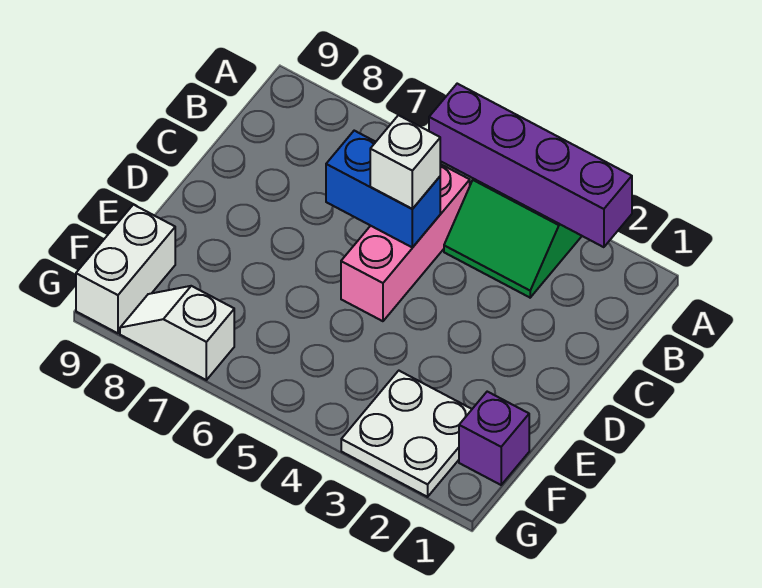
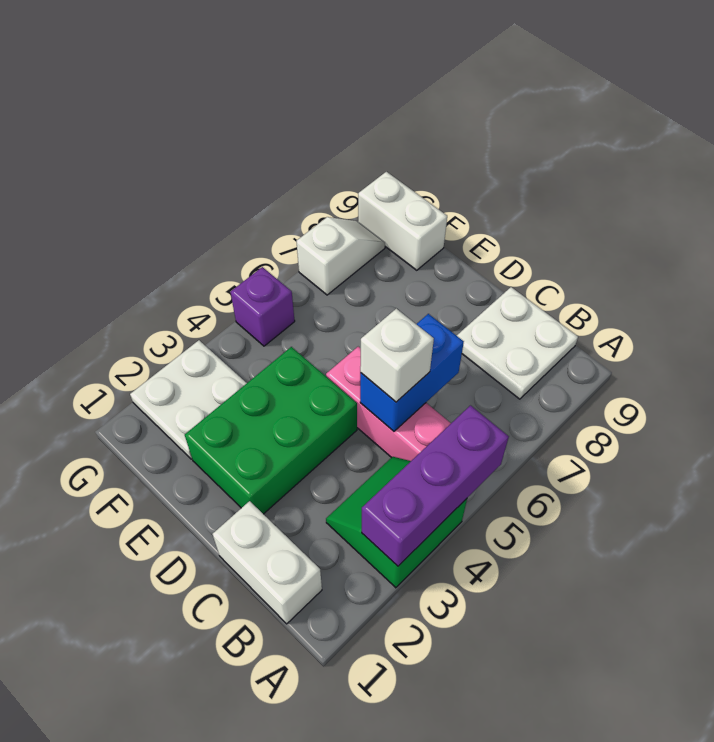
purple 1x4 brick [429,84,632,247] -> purple 1x3 brick [362,406,509,566]
none -> white 1x2 brick [213,501,322,624]
none -> white 2x2 plate [457,287,578,399]
none -> green 2x3 brick [185,347,357,514]
purple 1x1 brick [459,392,529,485] -> purple 1x1 brick moved to [230,267,295,346]

